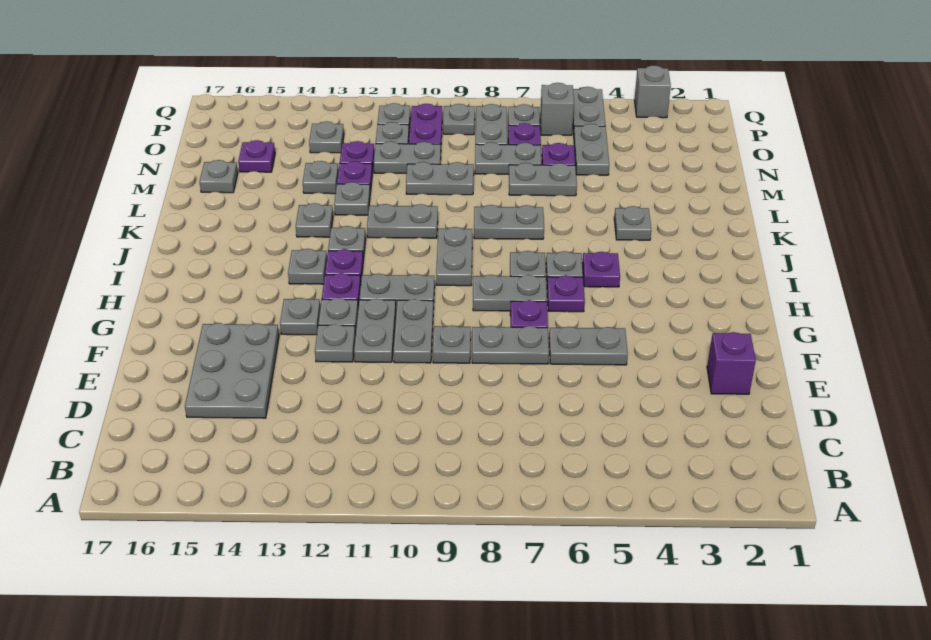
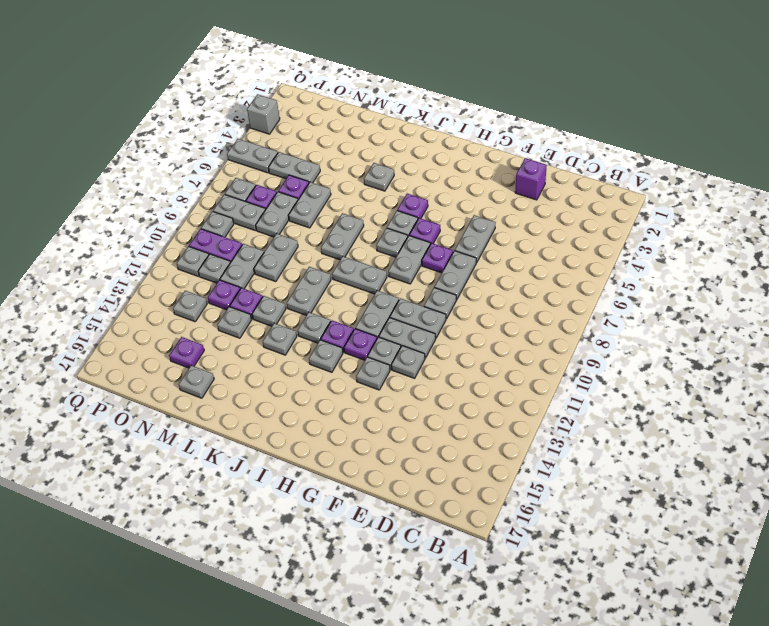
grey 2x3 plate [185,323,279,418] -> none
grey 1x1 brick [540,83,574,135] -> none

